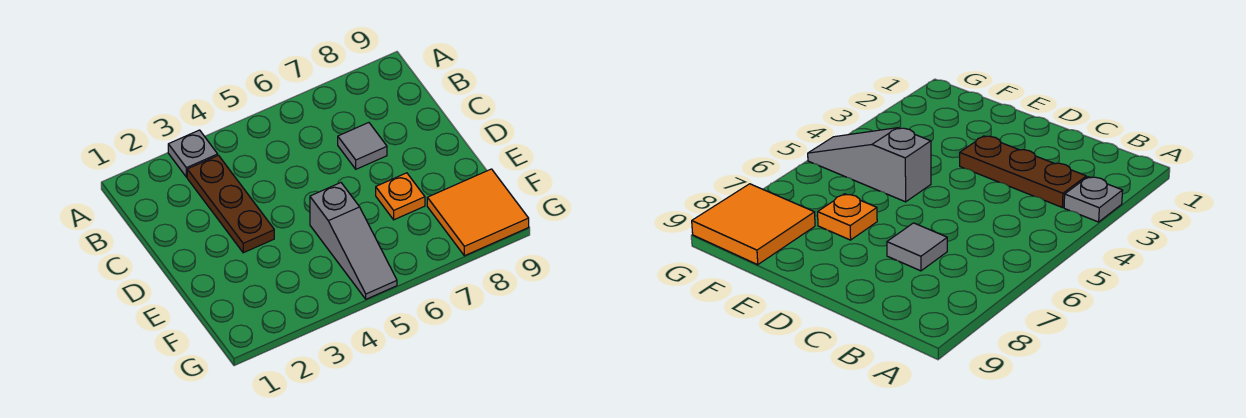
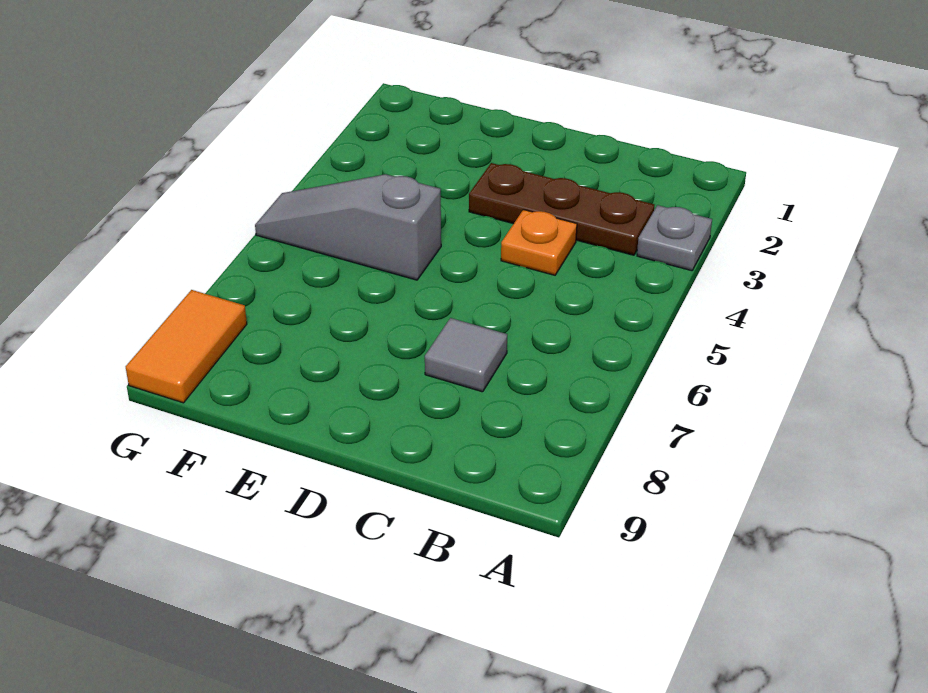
orange 1x1 plate [376,173,425,220] -> orange 1x1 plate moved to [501,210,577,275]
orange 2x2 tile [427,169,529,256] -> orange 1x2 tile [126,290,247,403]

